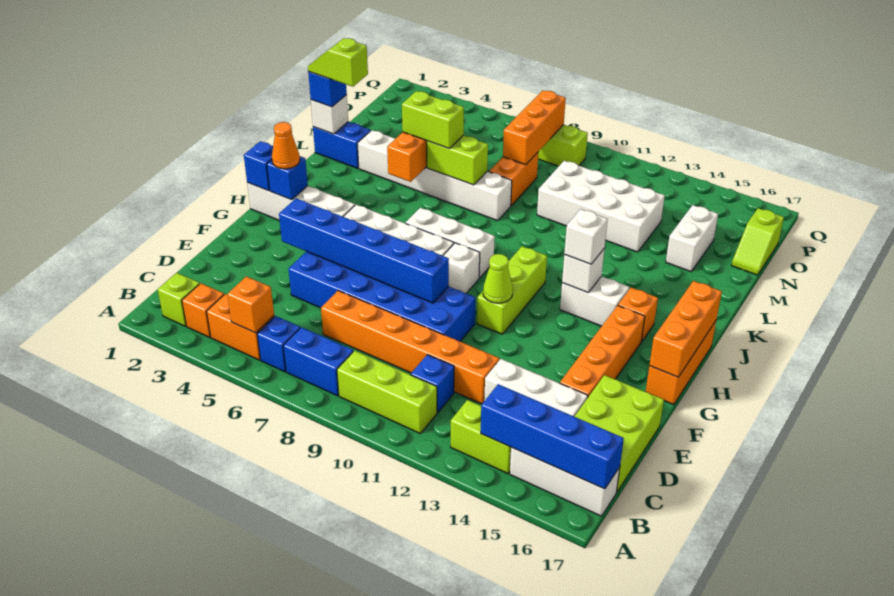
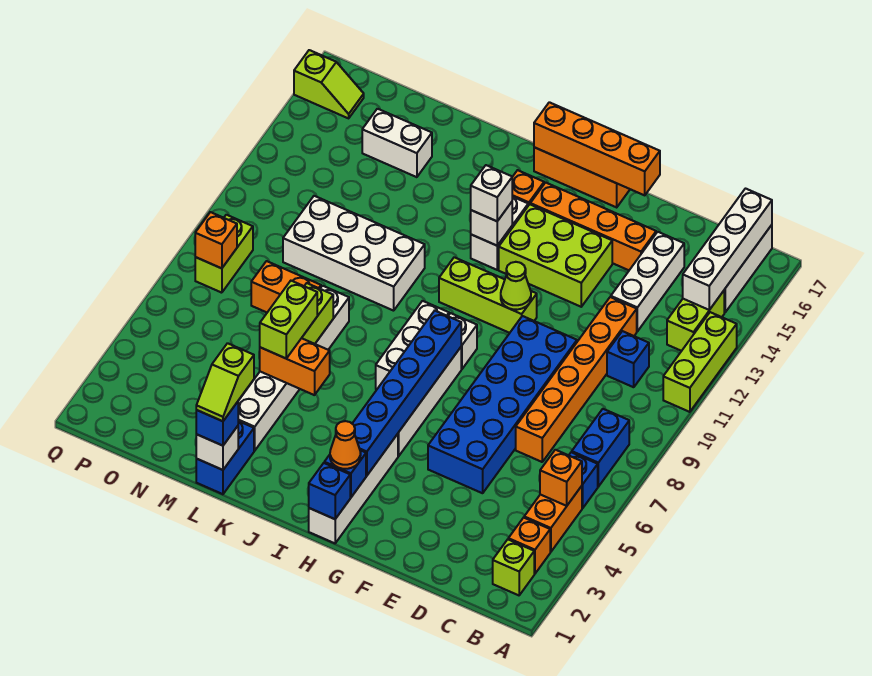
lime 1x3 brick [337,351,437,434] -> lime 1x3 brick moved to [663,312,737,412]
blue 1x4 brick [481,384,624,489] -> white 1x4 brick [683,189,772,310]
lime 2x3 brick [574,375,664,492] -> lime 2x3 brick moved to [499,204,612,307]
blue 1x6 brick [279,199,449,303] -> blue 1x6 brick moved to [352,311,461,476]
orange 1x3 brick [649,281,722,377] -> orange 1x4 brick [534,102,660,195]
white 2x4 brick [537,161,665,252] -> white 2x4 brick turned to [283,196,425,311]
orange 1x3 brick [503,90,566,165] -> orange 1x1 brick [195,212,237,268]
lime 1x2 slope [731,208,784,275] -> lime 1x2 slope moved to [294,50,364,118]

